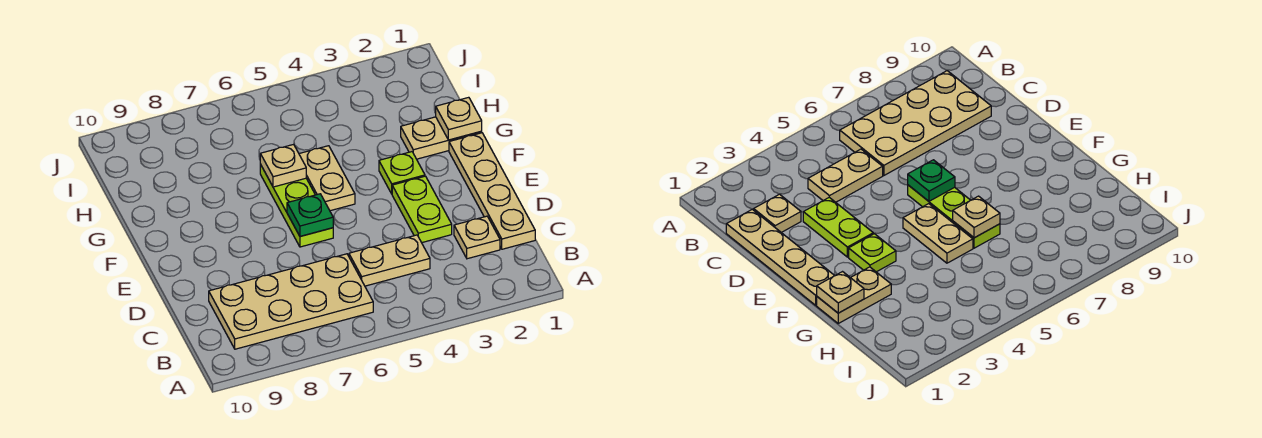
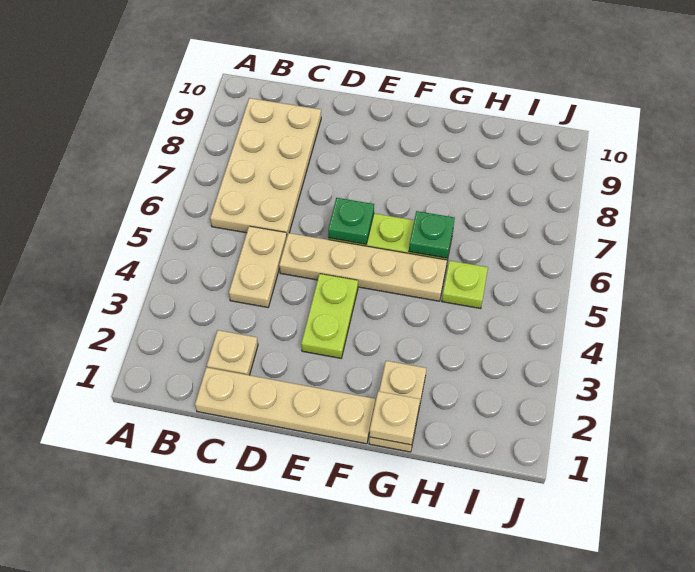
lime 1x2 plate [392,176,452,243] -> lime 1x2 plate turned to [301,274,358,358]
lime 1x1 plate [379,152,425,194] -> lime 1x1 plate moved to [442,261,488,309]
tan 1x2 plate [299,146,355,211] -> tan 1x4 plate [279,233,447,301]
tan 1x1 plate [260,144,306,187] -> green 1x1 plate [409,211,455,258]

